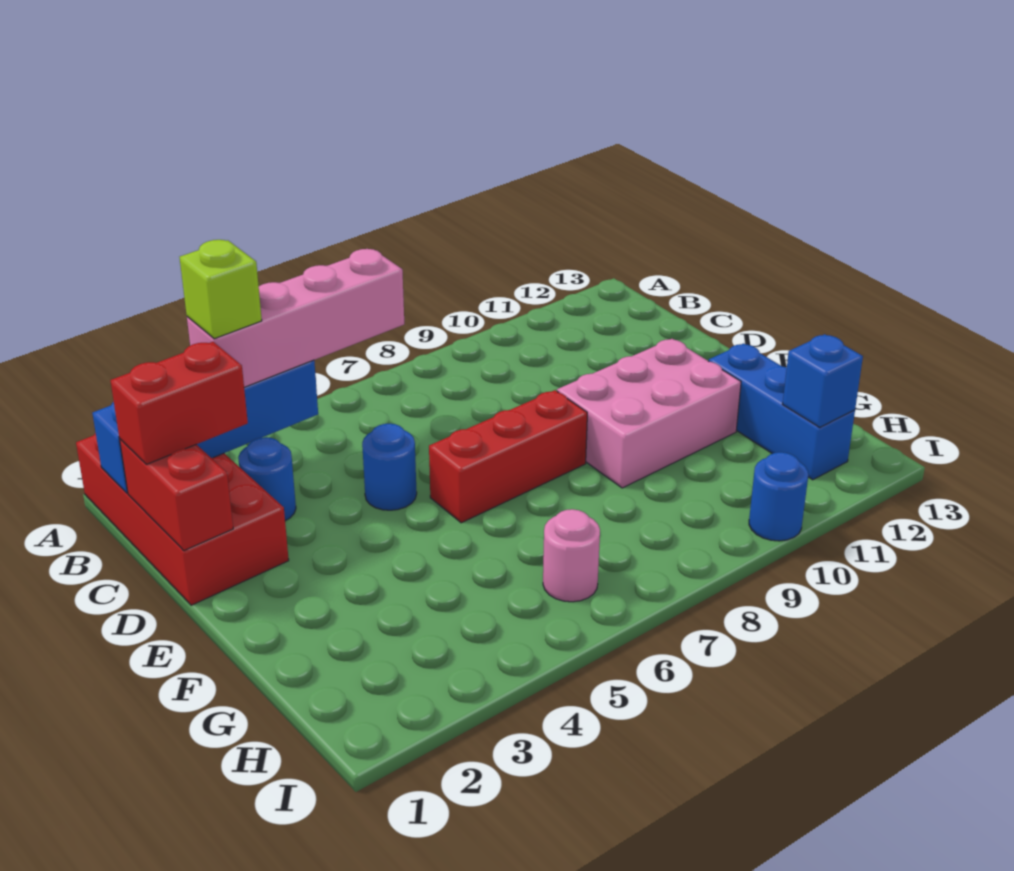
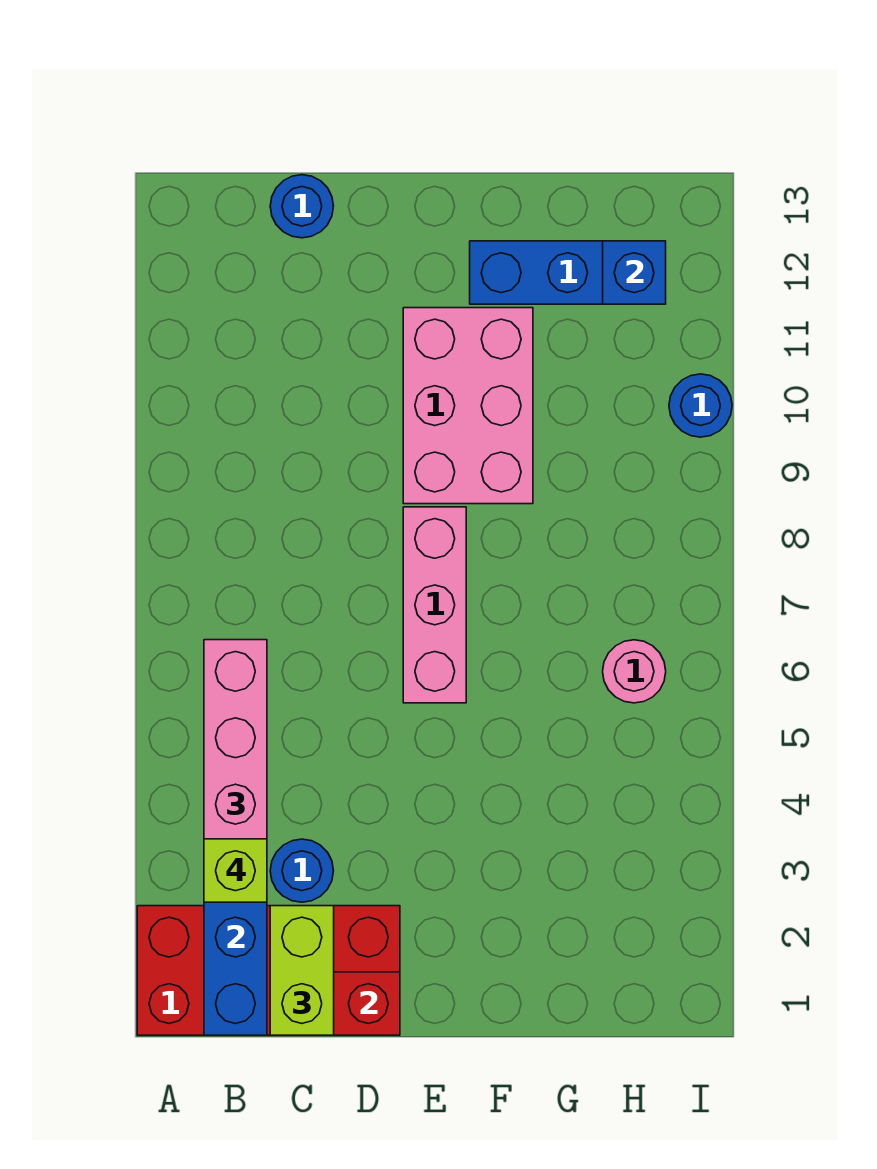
red 1x2 brick [110,342,248,464] -> lime 1x2 brick [270,906,334,1035]
blue 1x1 round brick [362,424,417,510] -> blue 1x1 round brick moved to [270,175,334,238]
red 1x3 brick [429,390,587,523] -> pink 1x3 brick [403,507,466,703]

